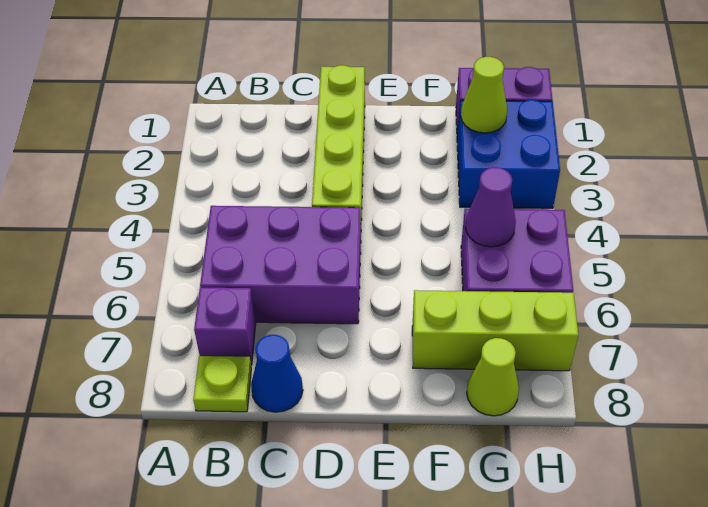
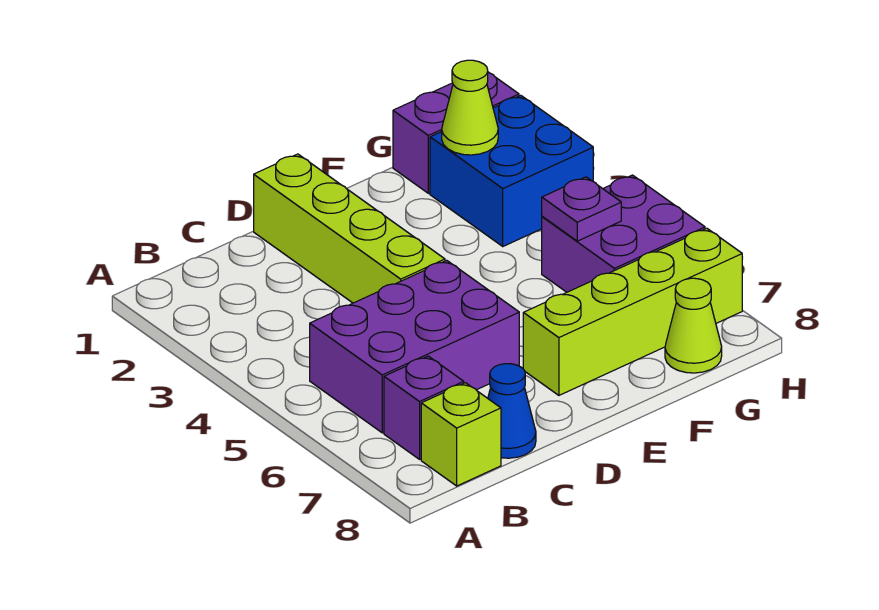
lime 1x1 plate [193,356,251,412] -> lime 1x1 brick [421,383,501,486]
lime 1x3 brick [412,290,578,371] -> lime 1x4 brick [523,228,742,395]
purple 1x1 cone [465,167,516,247] -> purple 1x1 plate [542,177,621,241]

